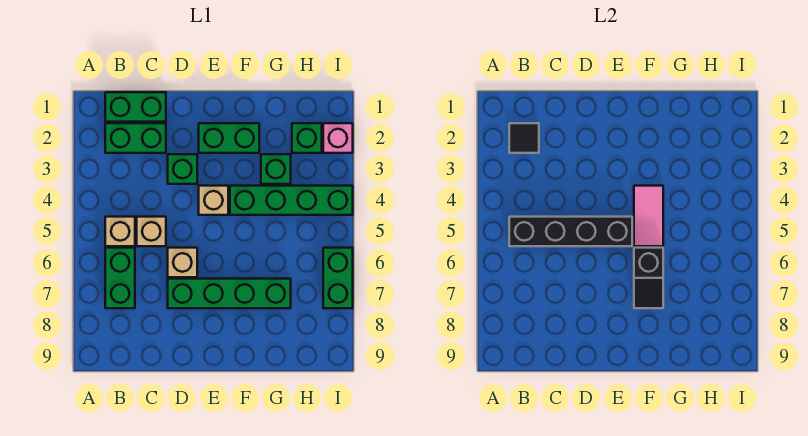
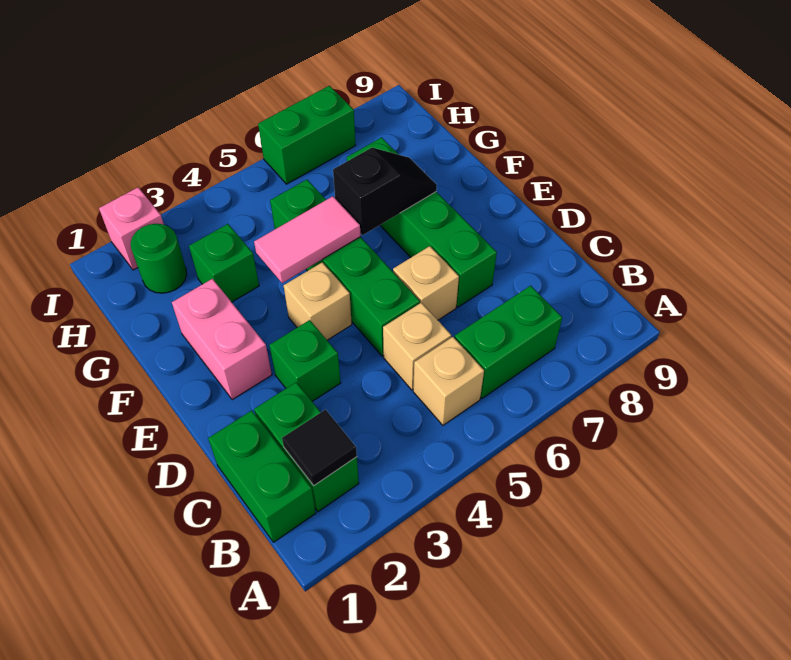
black 1x4 brick [509,217,632,246] -> none
green 1x2 brick [199,123,259,153] -> pink 1x2 brick [172,279,272,400]
green 1x4 brick [230,186,353,215] -> green 1x4 brick moved to [270,180,420,356]
green 1x1 brick [292,123,322,153] -> green 1x1 round brick [131,224,187,293]

